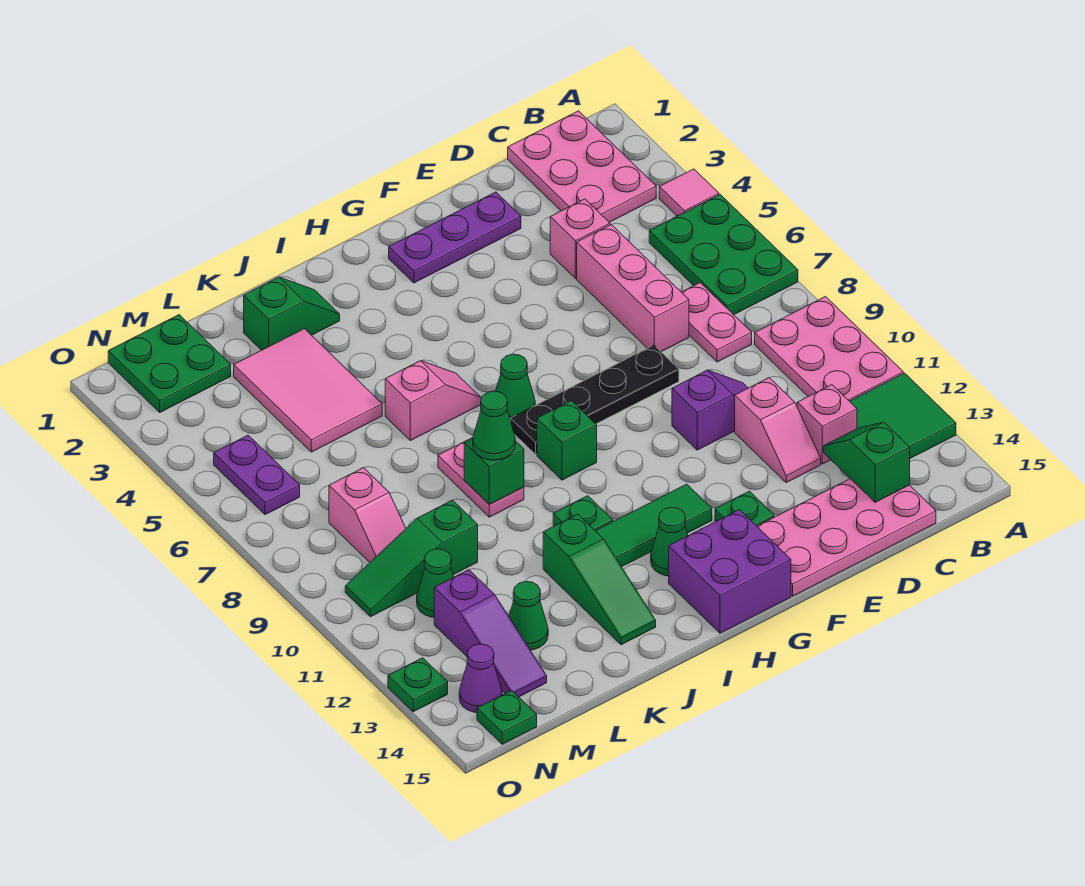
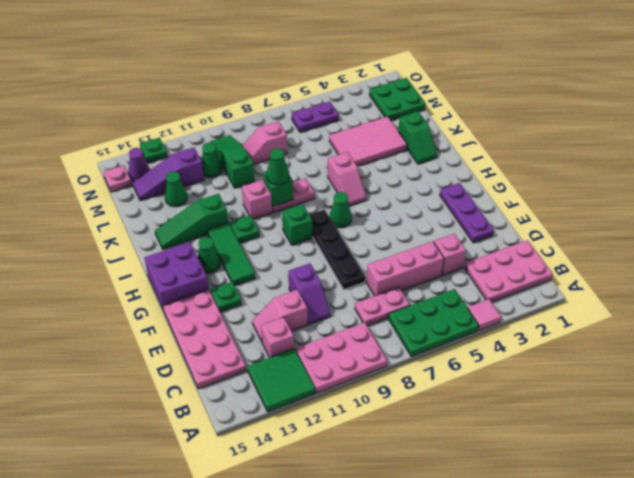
green 1x2 slope [824,422,910,502] -> none
none -> pink 1x1 brick [242,180,272,219]
green 1x1 plate [477,690,537,744] -> pink 1x1 plate [103,165,132,192]

